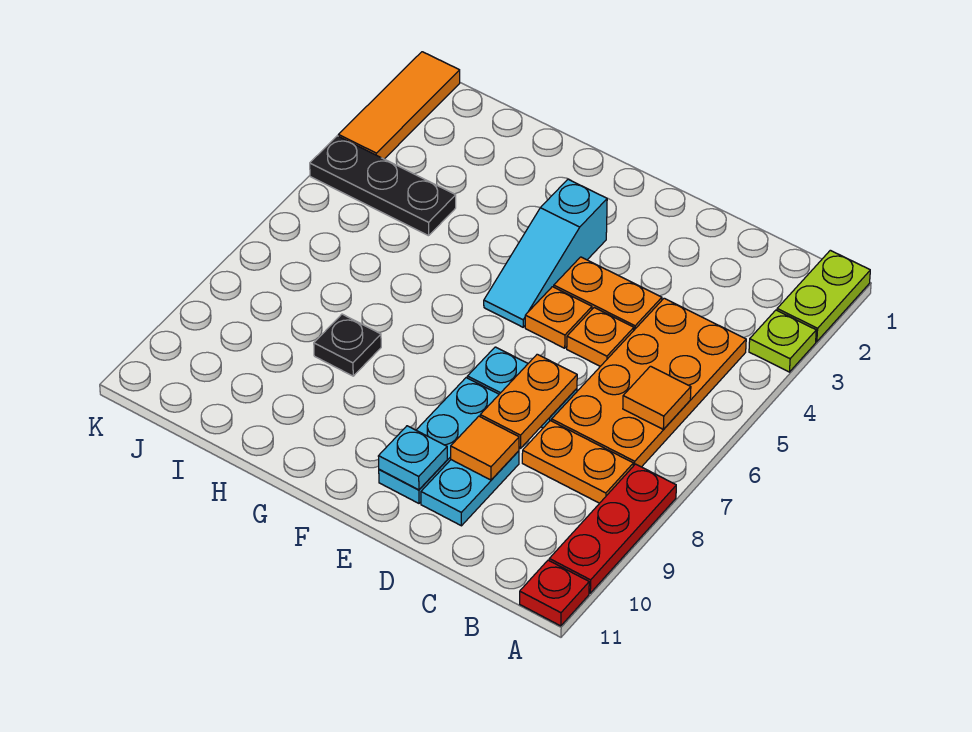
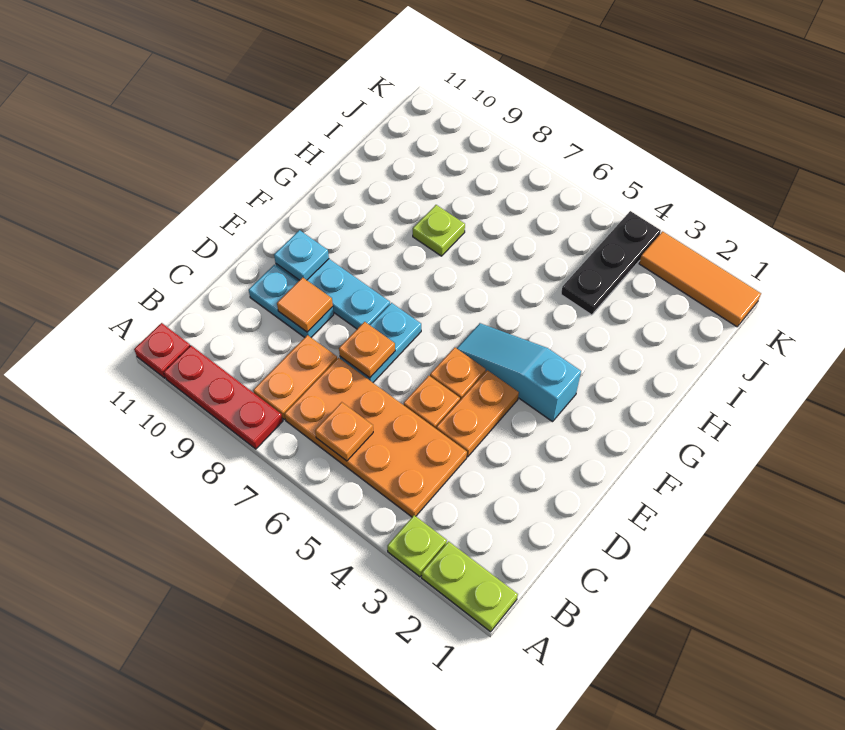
orange 1x1 tile [623,366,691,430] -> orange 1x1 plate [315,402,373,461]
orange 1x2 plate [480,354,577,448] -> orange 1x1 plate [339,322,395,378]
black 1x1 plate [314,314,381,376] -> lime 1x1 plate [413,205,465,256]

